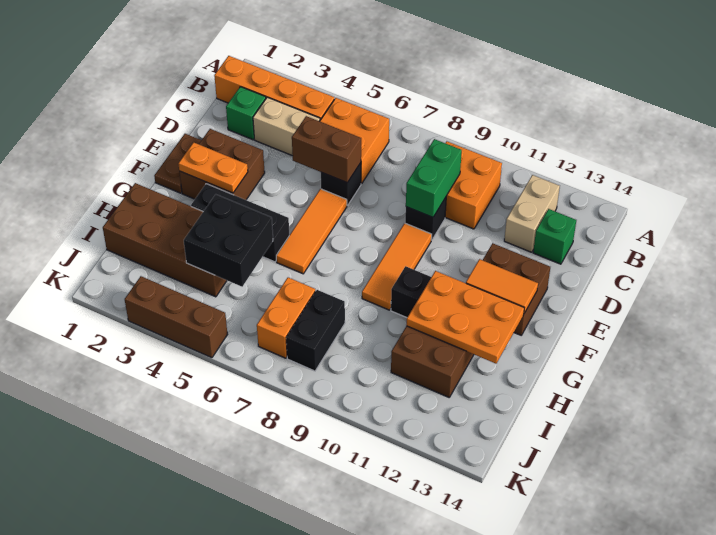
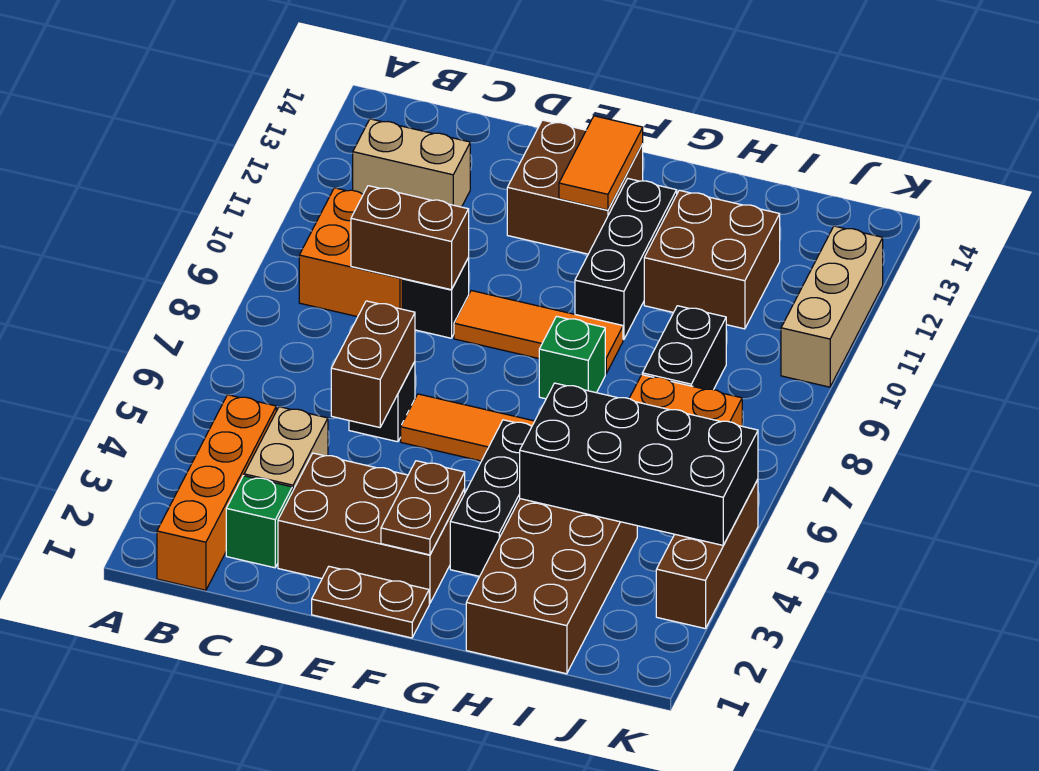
orange 2x2 brick [320,98,389,184] -> none
green 1x2 brick [406,139,462,217] -> brown 1x2 brick [351,186,469,290]
green 1x1 brick [533,209,576,264] -> green 1x1 brick moved to [539,316,605,399]
brown 2x2 brick [179,129,265,200] -> brown 2x3 brick [278,453,465,604]
orange 1x2 plate [178,142,248,193] -> brown 1x2 plate [381,461,465,555]
orange 2x3 plate [406,271,524,364] -> none
black 2x2 brick [184,195,273,287] -> black 2x4 brick [520,383,758,545]
black 1x2 brick [286,290,345,371] -> black 1x2 brick turned to [642,306,726,390]
none -> tan 1x3 brick [781,226,883,387]

